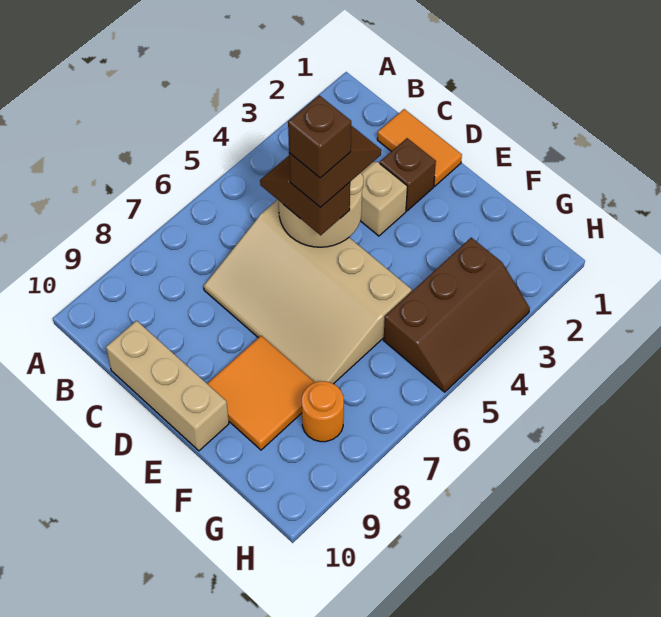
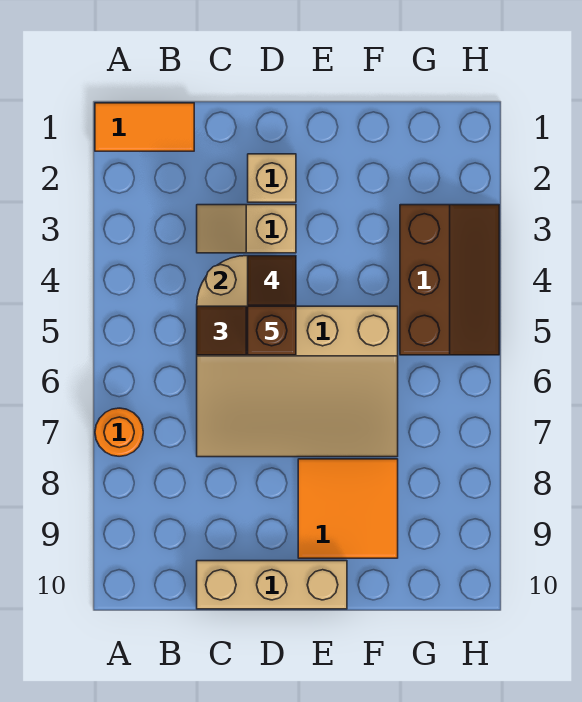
orange 1x2 tile [377,109,462,186] -> orange 1x2 tile moved to [95,103,194,151]
brown 1x1 brick [380,138,436,211] -> tan 1x1 brick [248,154,296,202]
orange 1x1 round brick [302,381,344,442] -> orange 1x1 round brick moved to [95,408,143,456]

